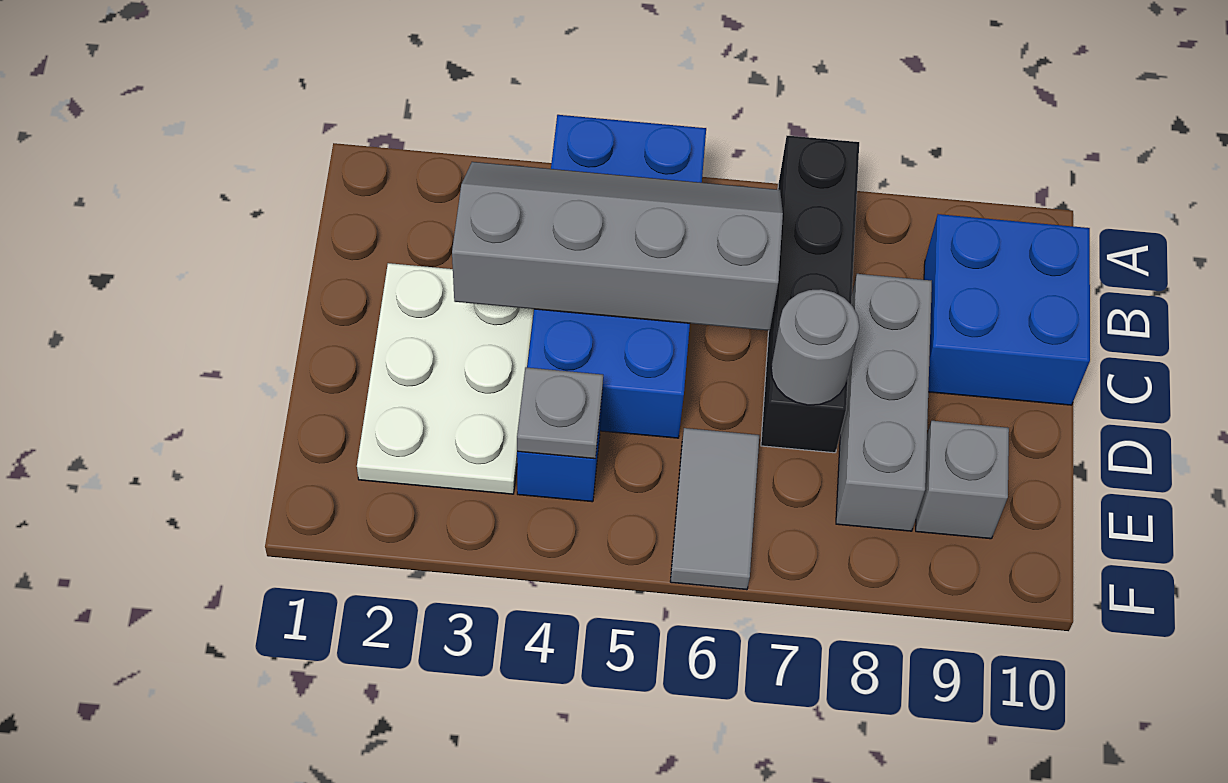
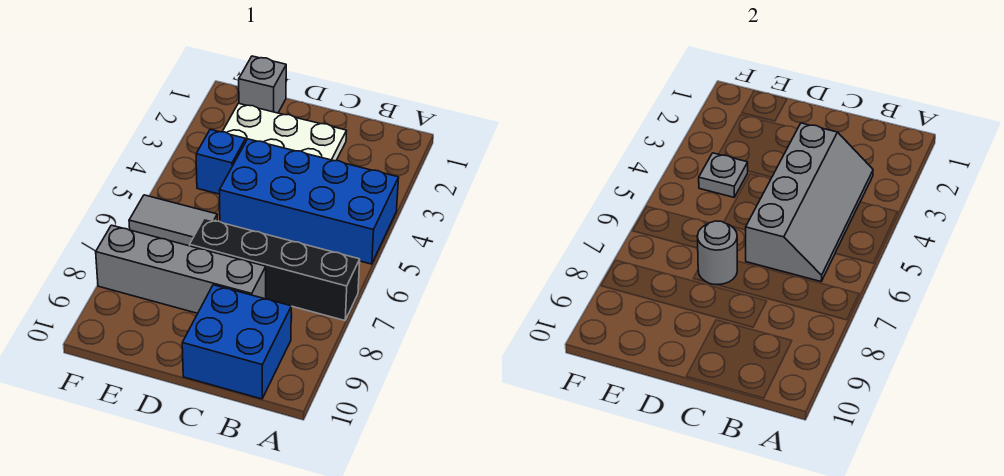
grey 1x3 brick [836,274,932,531] -> grey 1x4 brick [96,225,266,313]
grey 1x1 brick [916,421,1009,539] -> grey 1x1 brick moved to [239,56,286,113]

